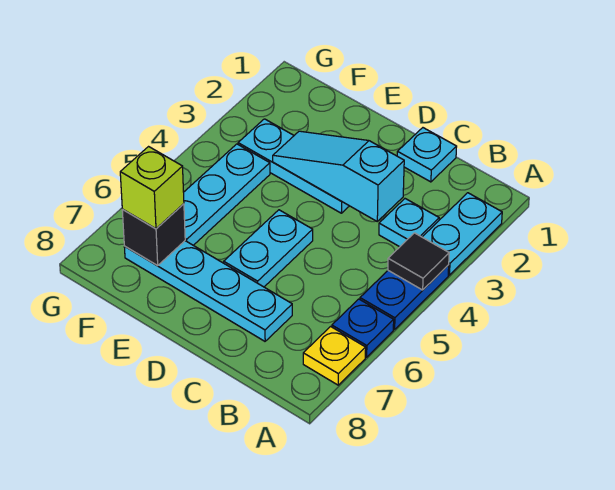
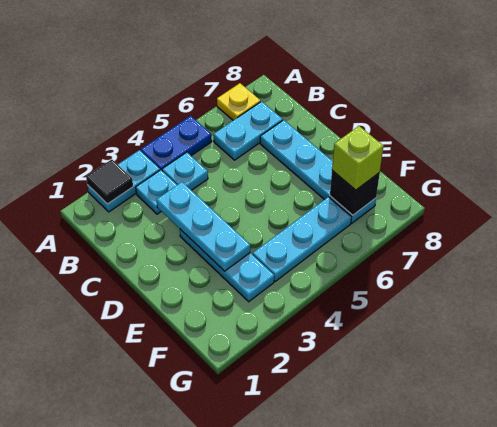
black 1x1 tile [388,233,449,290] -> black 1x1 tile moved to [86,159,133,204]
blue 1x1 plate [332,299,394,357] -> none
cyan 1x1 plate [397,128,457,182] -> cyan 1x1 plate moved to [162,152,208,190]
cyan 1x3 slope [273,131,404,221] -> cyan 1x3 plate [157,182,250,271]
cyan 1x2 plate [224,210,313,287] -> cyan 1x2 plate moved to [214,101,283,160]

